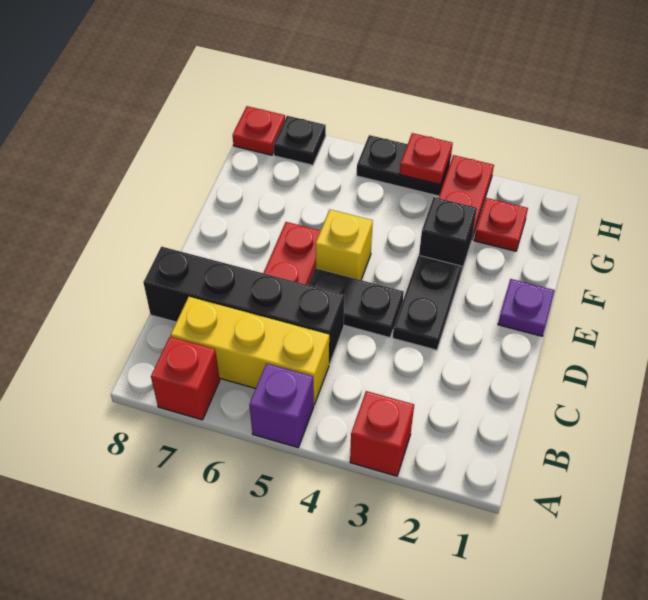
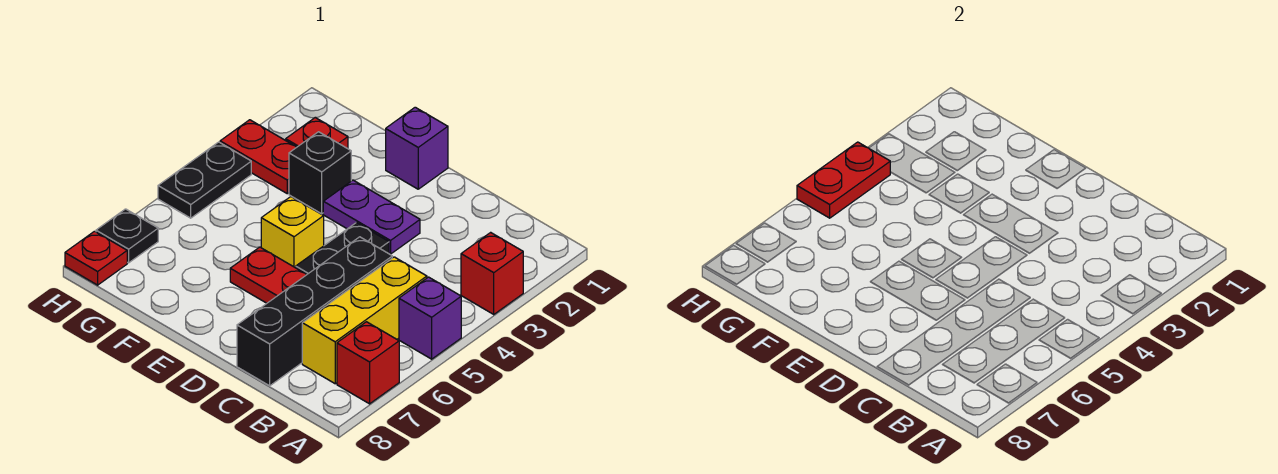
black 1x2 plate [393,256,462,350] -> purple 1x2 plate [323,180,420,254]
purple 1x1 plate [498,279,555,336] -> purple 1x1 brick [386,107,448,189]
red 1x1 plate [400,133,453,185] -> red 1x2 plate [797,142,890,218]

